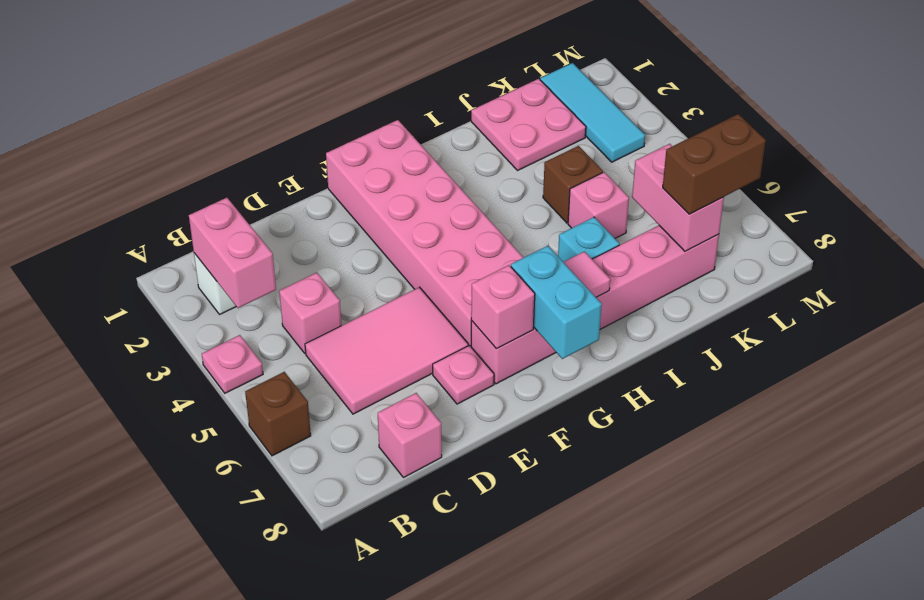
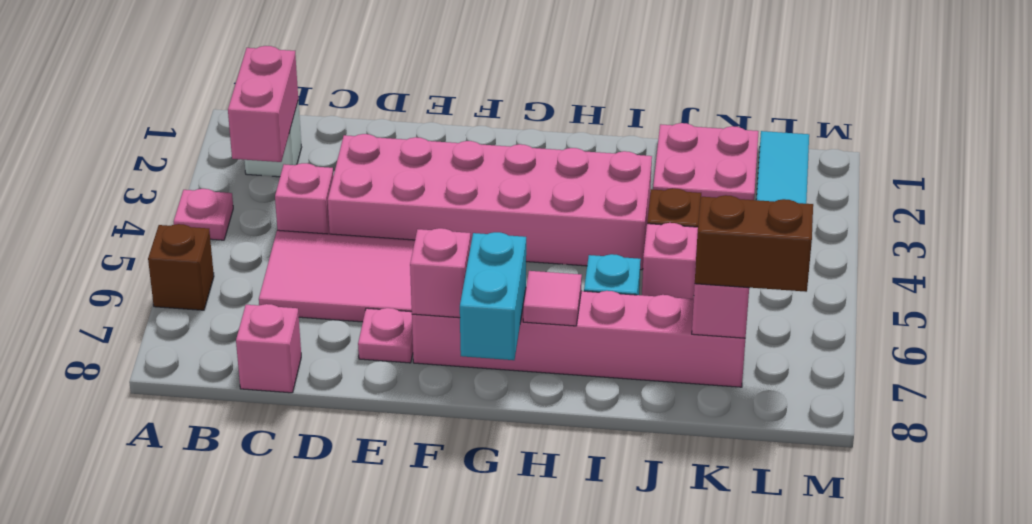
pink 2x6 brick [326,120,523,346] -> pink 2x6 brick turned to [328,134,652,270]

